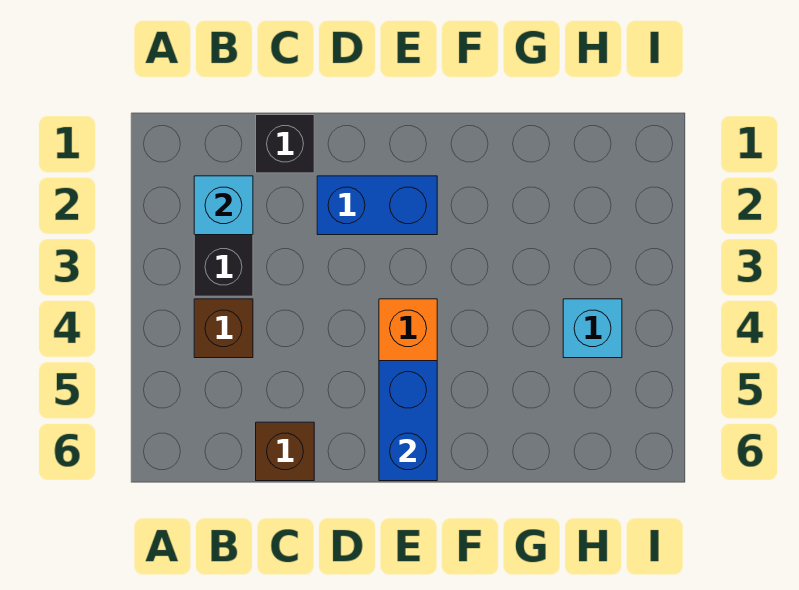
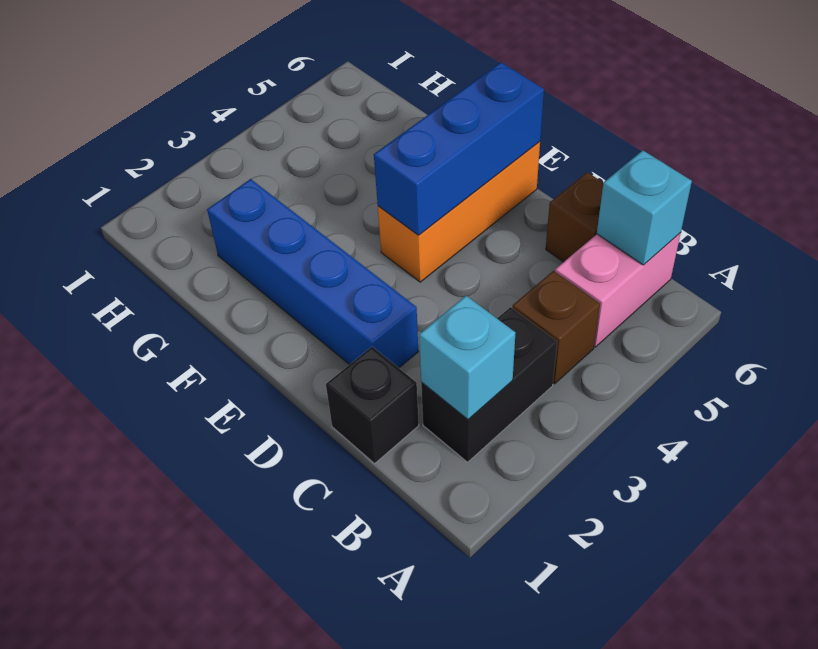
none -> pink 1x2 brick [555,233,681,347]
blue 1x2 brick [317,176,437,235] -> blue 1x4 brick [207,179,419,368]
blue 1x2 brick [379,361,437,481] -> blue 1x3 brick [374,62,544,236]
cyan 1x1 brick [563,299,622,358] -> cyan 1x1 brick moved to [597,150,692,265]

